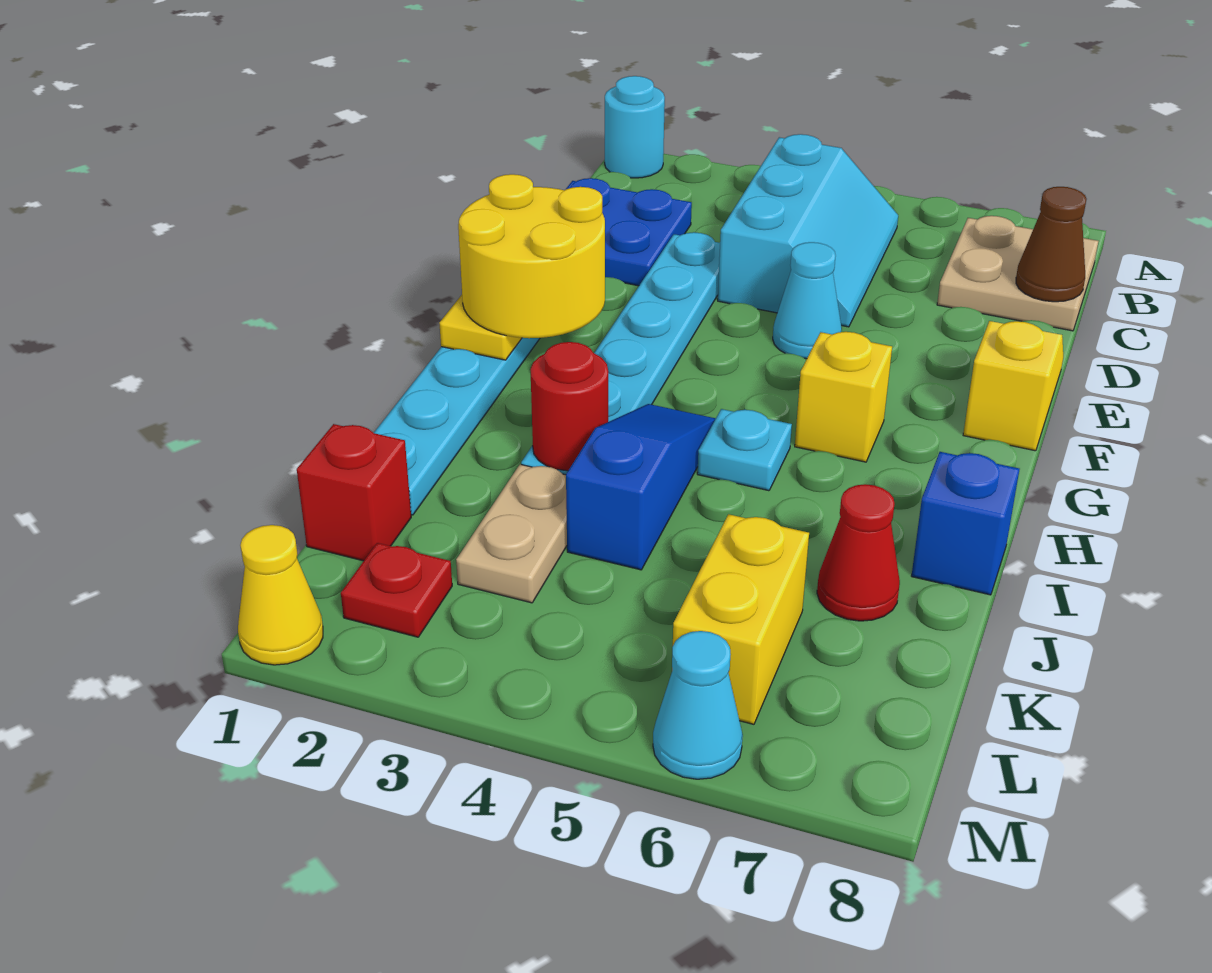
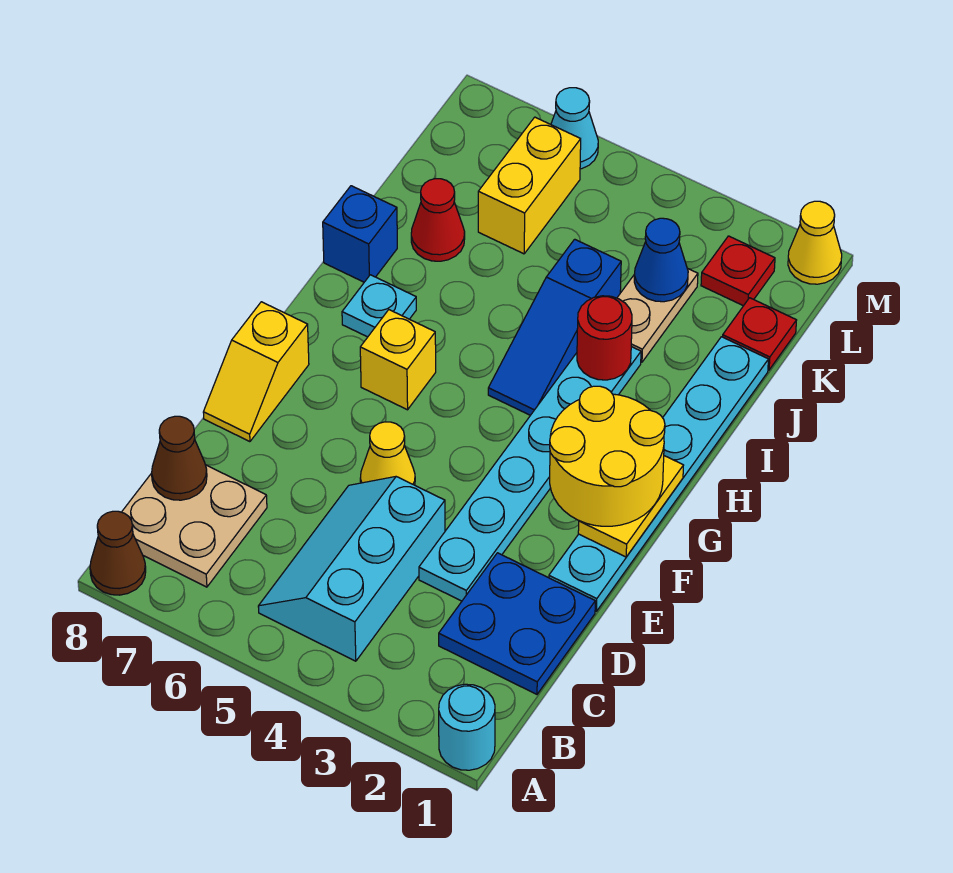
none -> brown 1x1 cone [90,511,146,595]
cyan 1x1 cone [773,242,842,359] -> yellow 1x1 cone [360,422,415,485]
cyan 1x1 plate [697,409,792,491] -> cyan 1x1 plate moved to [342,275,416,337]
red 1x1 brick [297,424,411,561] -> red 1x1 plate [723,298,797,370]
none -> blue 1x1 cone [634,218,688,302]

